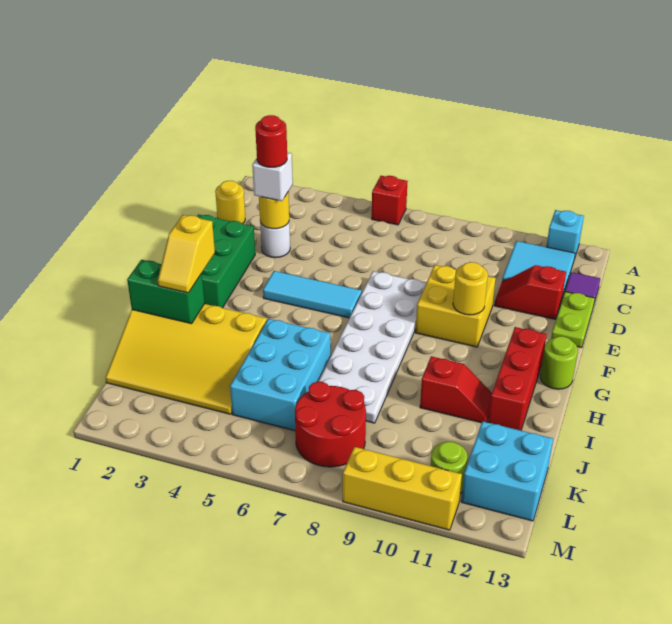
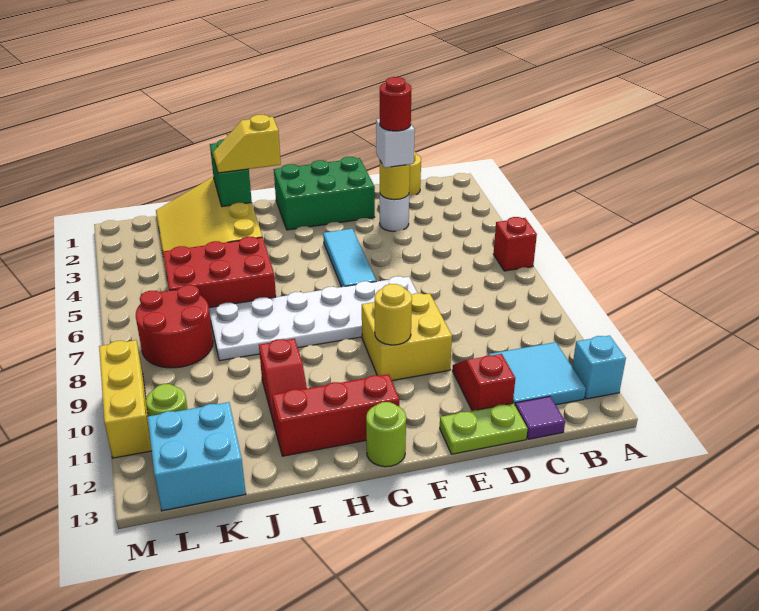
cyan 2x3 brick [230,319,331,431] -> red 2x3 brick [163,237,276,307]

